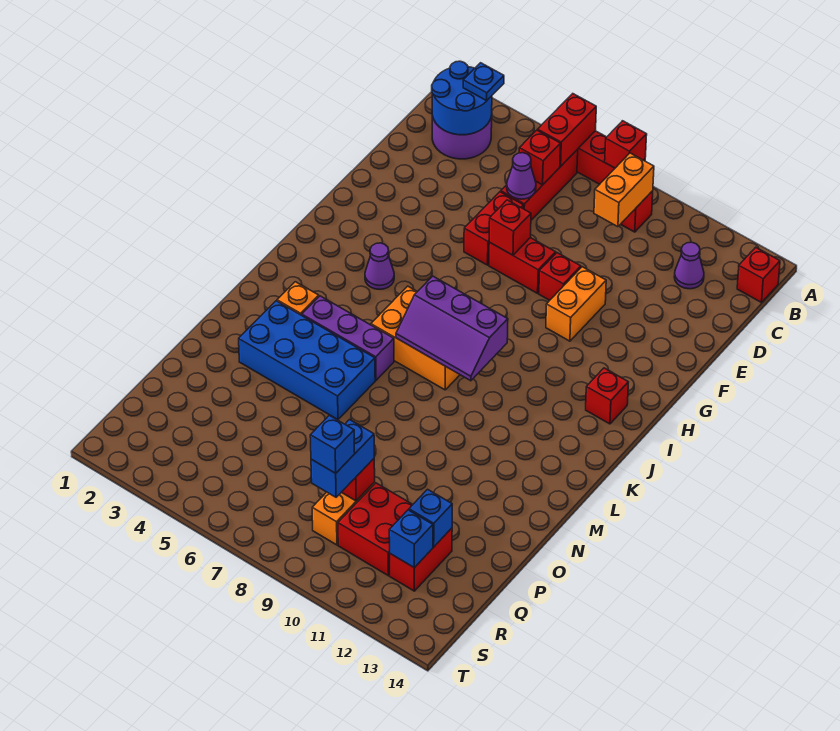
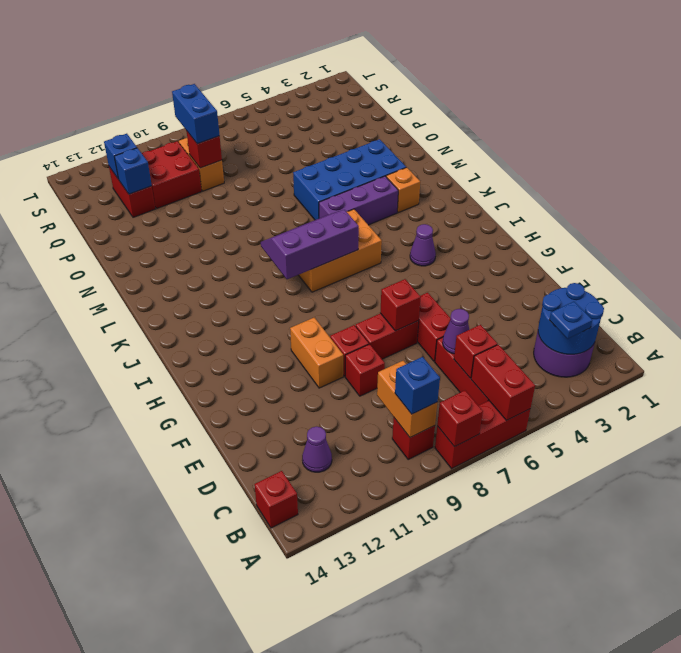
red 1x1 brick [586,368,628,424] -> red 1x1 brick moved to [345,344,385,396]
blue 1x1 brick [310,415,355,473] -> blue 1x1 brick moved to [395,357,440,414]

